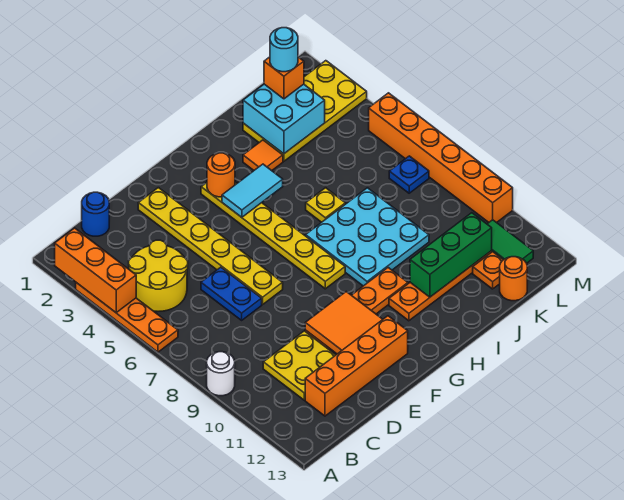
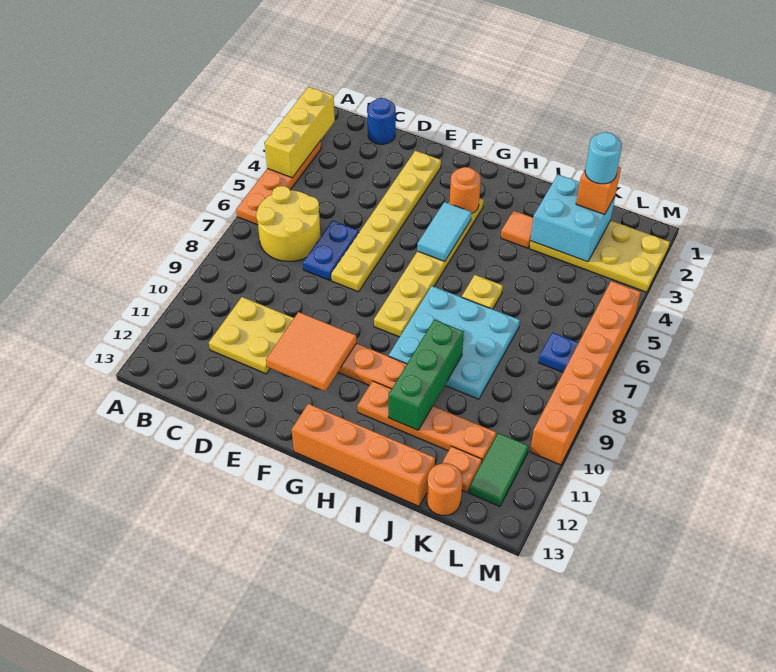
orange 1x3 brick [55,228,136,313] -> yellow 1x3 brick [265,87,335,178]
white 1x1 round brick [207,352,235,396] -> none
yellow 2x2 round brick [129,240,188,311] -> yellow 2x2 round brick moved to [256,186,321,261]
orange 1x4 brick [305,316,408,416] -> orange 1x4 brick moved to [292,404,435,506]
cyan 1x2 tile [222,164,283,217] -> cyan 1x2 tile turned to [417,202,471,261]
green 1x3 brick [410,213,492,297] -> green 1x3 brick turned to [388,320,464,430]

